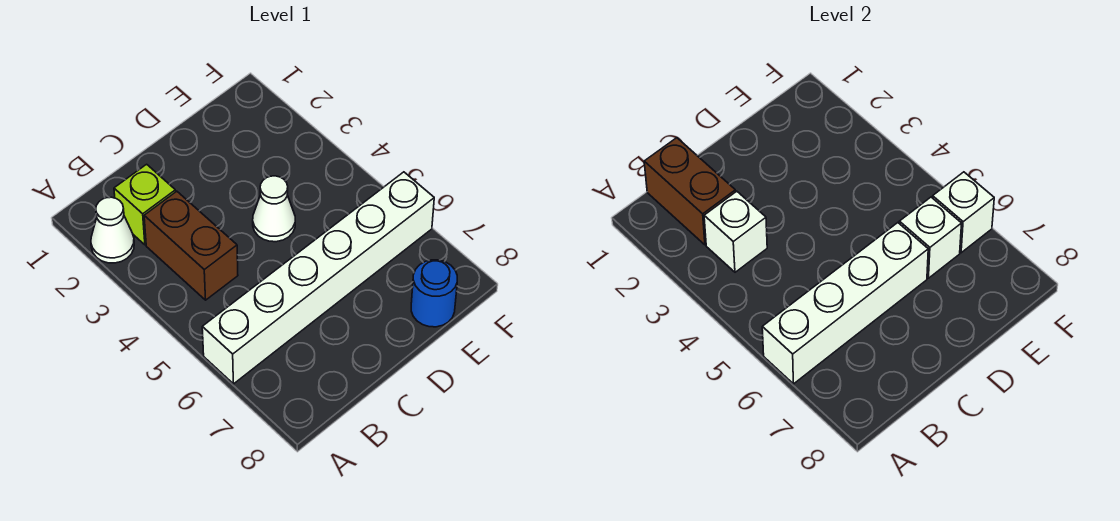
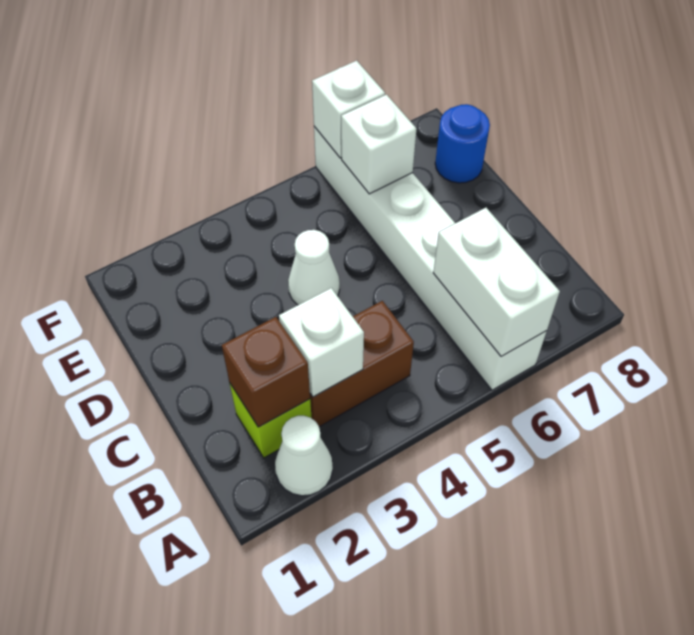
white 1x4 brick [762,223,928,384] -> white 1x2 brick [433,208,560,356]
brown 1x2 brick [644,138,736,245] -> brown 1x1 brick [222,317,310,427]

